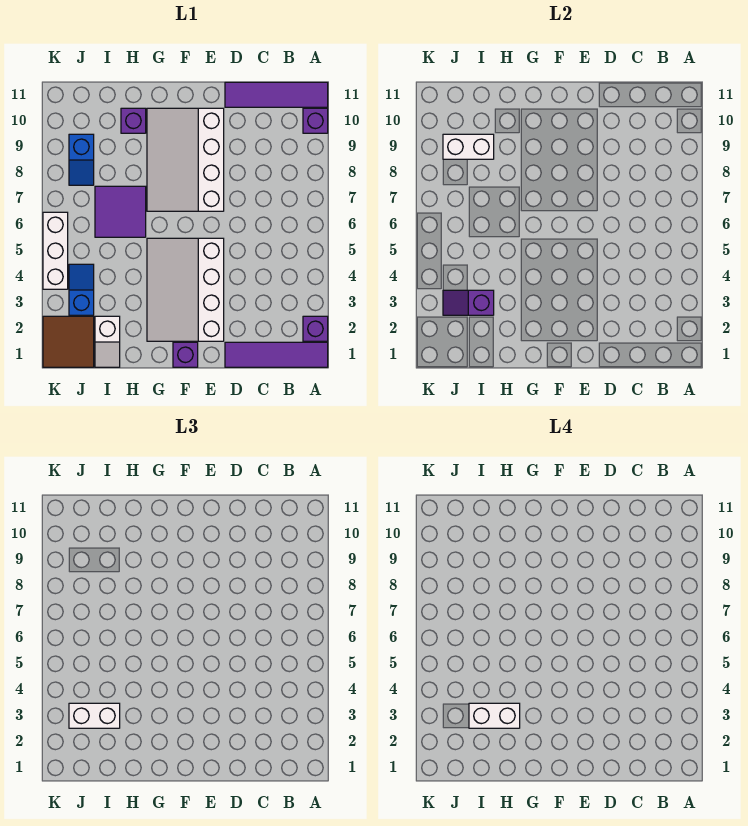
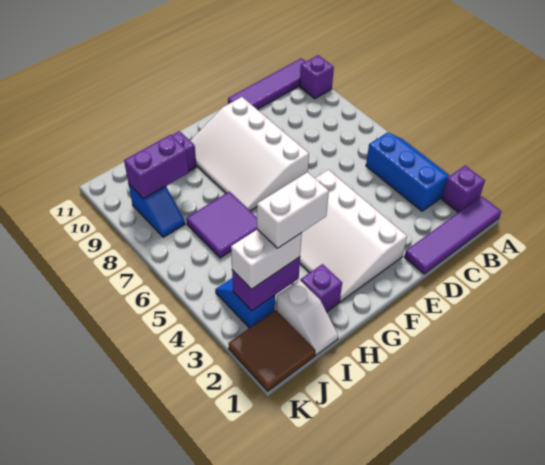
none -> blue 2x3 slope [366,132,450,211]
purple 1x1 brick [173,342,198,367] -> purple 1x1 brick moved to [301,264,342,312]
purple 1x2 slope [443,290,494,315] -> purple 1x2 brick [232,257,300,311]
white 1x2 brick [443,134,494,159] -> purple 1x2 brick [124,135,189,199]
white 1x3 brick [43,212,68,289] -> none

